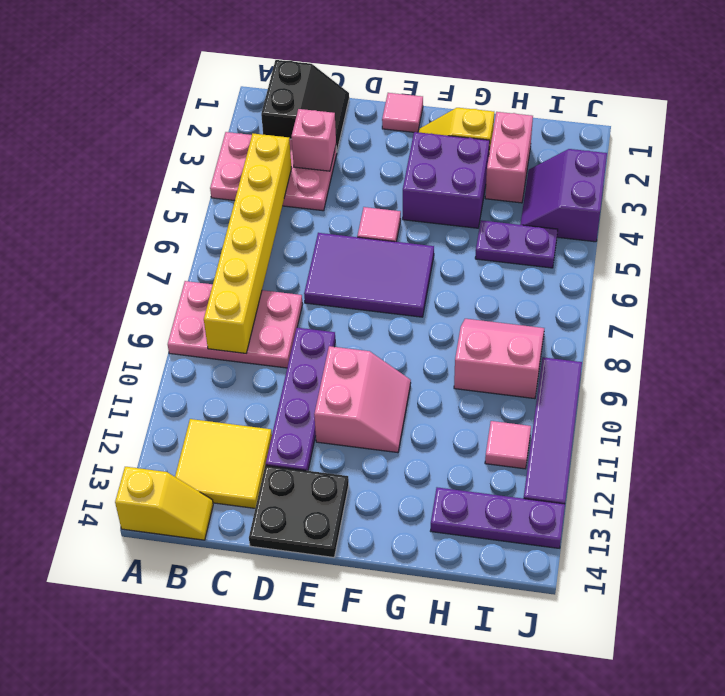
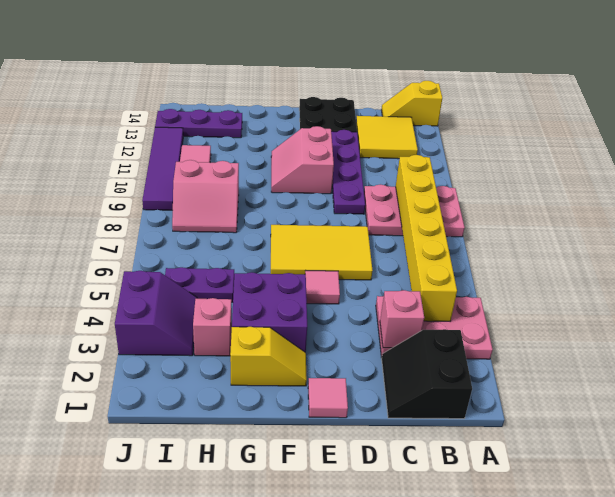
purple 2x3 tile [304,233,434,317] -> yellow 2x3 tile [271,225,373,280]
pink 1x2 brick [485,112,533,203] -> pink 1x1 brick [193,298,232,356]

